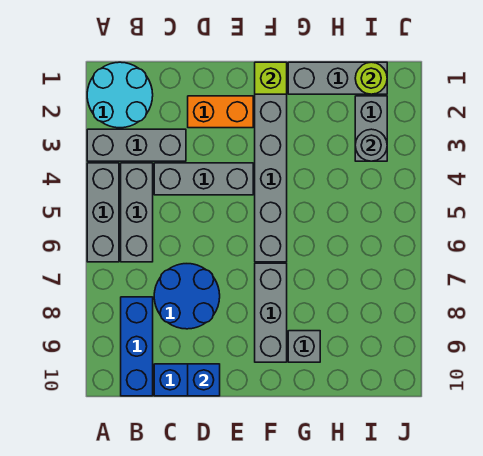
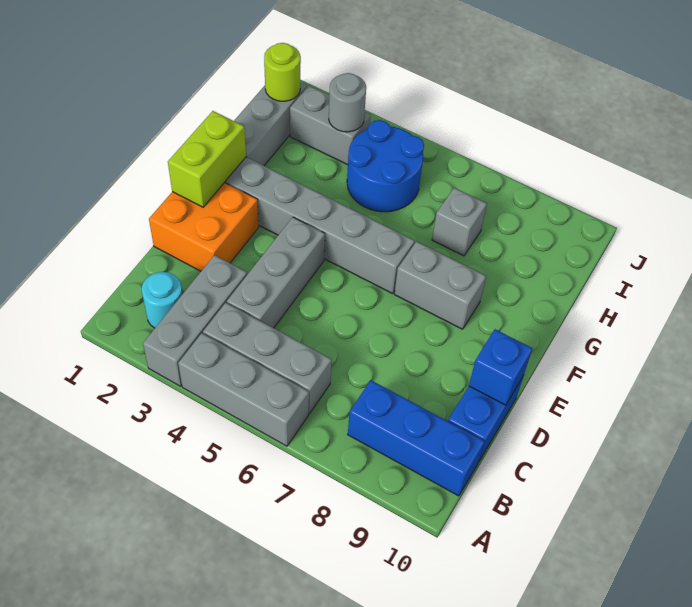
cyan 2x2 round brick [87,62,153,128] -> cyan 1x1 round brick [142,272,182,328]
blue 2x2 round brick [154,264,220,329] -> blue 2x2 round brick moved to [347,120,424,212]
orange 1x2 brick [188,96,253,128] -> orange 2x2 brick [149,183,259,271]
lime 1x1 brick [255,62,287,94] -> lime 1x2 brick [168,111,246,207]
grey 1x3 brick [255,263,287,362] -> grey 1x2 brick [394,241,486,329]
grey 1x1 brick [288,331,320,362] -> grey 1x1 brick moved to [432,188,487,256]

